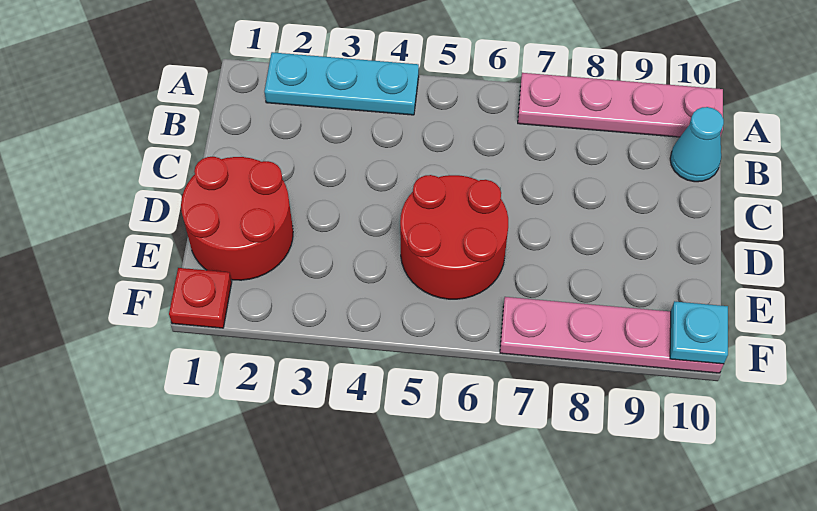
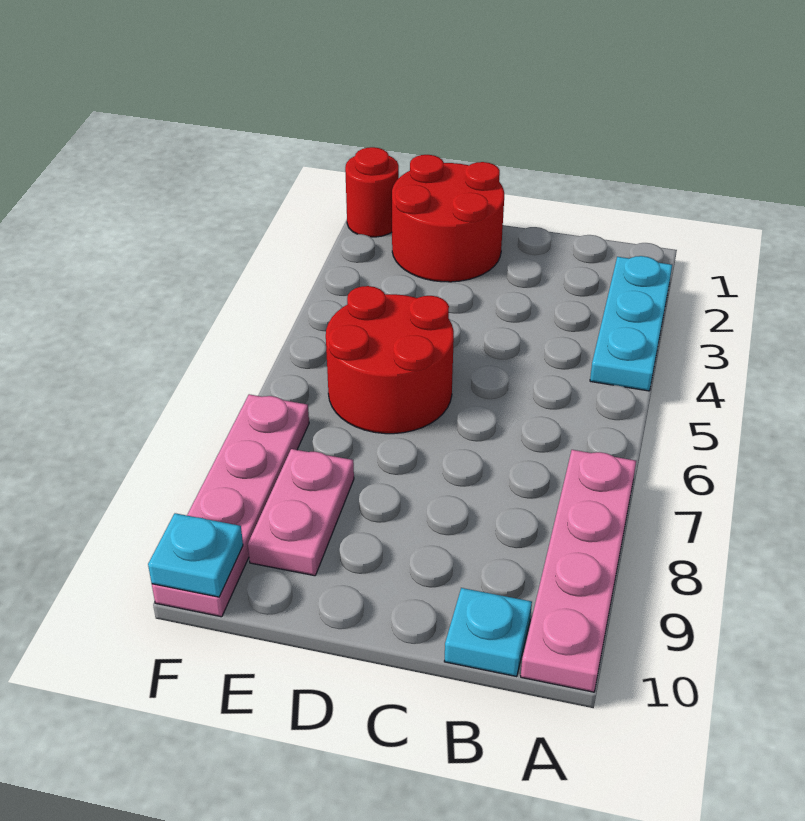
cyan 1x1 cone [670,107,724,182] -> cyan 1x1 plate [444,588,532,677]
none -> pink 1x2 plate [248,449,354,576]
red 1x1 plate [169,268,232,328] -> red 1x1 round brick [345,147,399,237]

